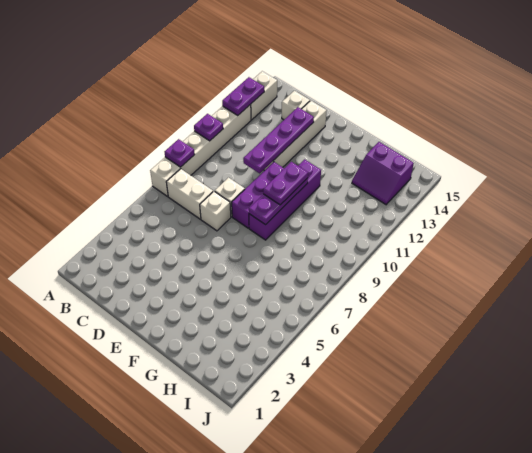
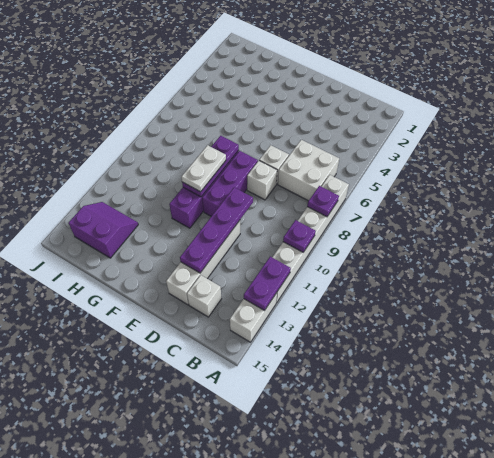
white 1x2 brick [166,169,213,219] -> white 2x2 brick [278,140,339,201]
purple 1x2 plate [263,162,308,205] -> white 1x2 plate [181,145,226,192]

